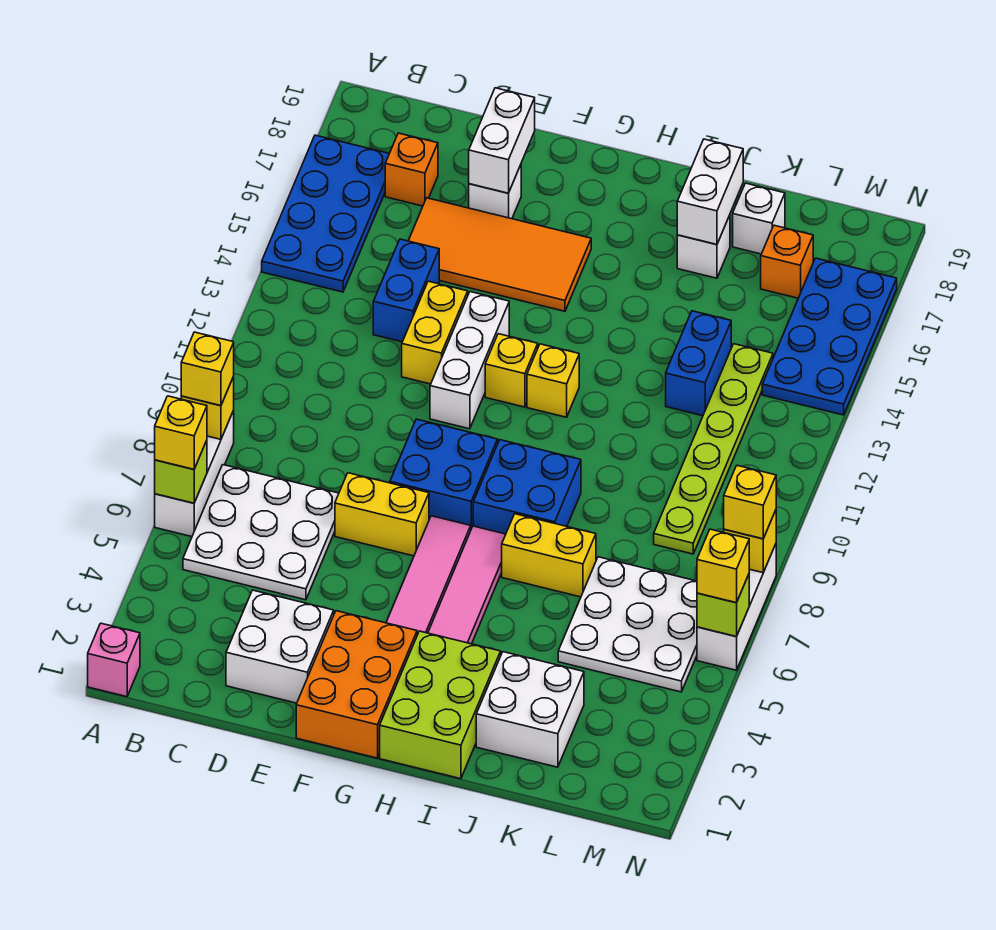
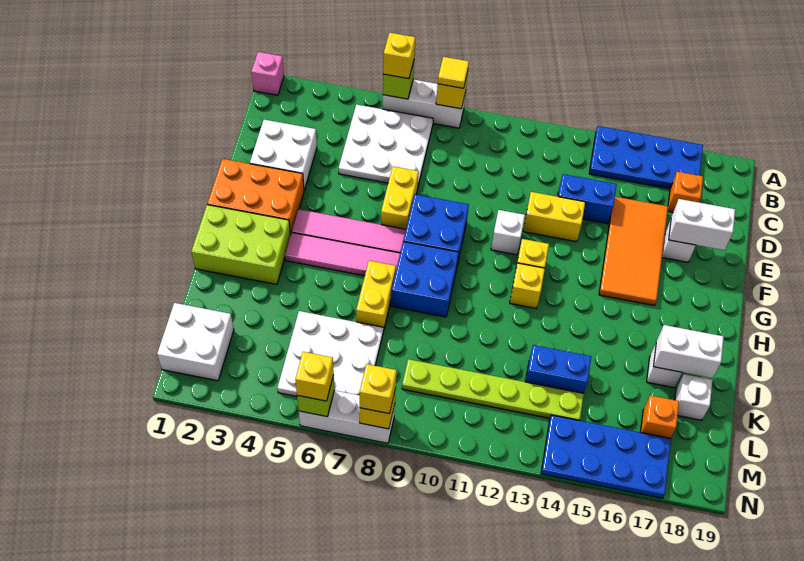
yellow 1x1 brick [181,332,234,406] -> yellow 1x1 tile [438,57,469,88]
white 1x3 brick [430,292,509,429] -> white 1x1 brick [491,210,525,255]
white 2x2 brick [476,652,584,767] -> white 2x2 brick moved to [157,303,234,381]

